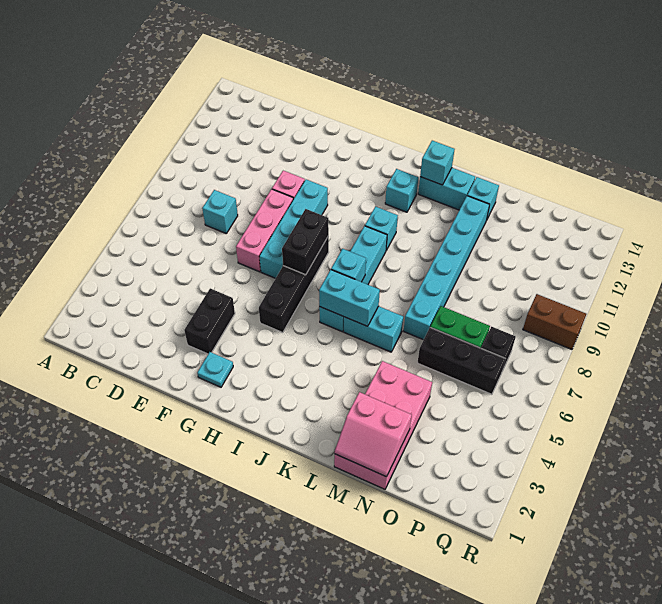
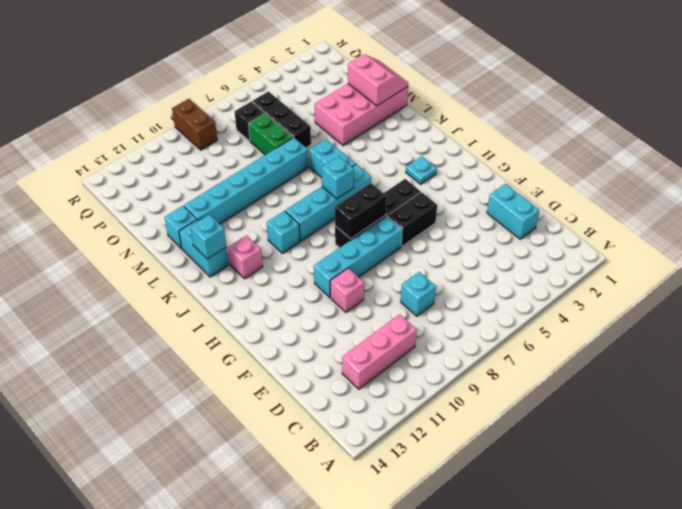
black 1x2 brick [184,288,235,354] -> black 1x2 brick moved to [387,192,437,246]
pink 1x3 brick [236,189,293,272] -> pink 1x3 brick moved to [342,314,417,389]
cyan 1x1 plate [197,352,233,387] -> cyan 1x1 plate moved to [406,156,437,184]
cyan 1x2 brick [319,270,380,326] -> cyan 1x2 brick moved to [487,184,539,239]
cyan 1x1 brick [385,169,418,212] -> pink 1x1 brick [228,235,263,279]

